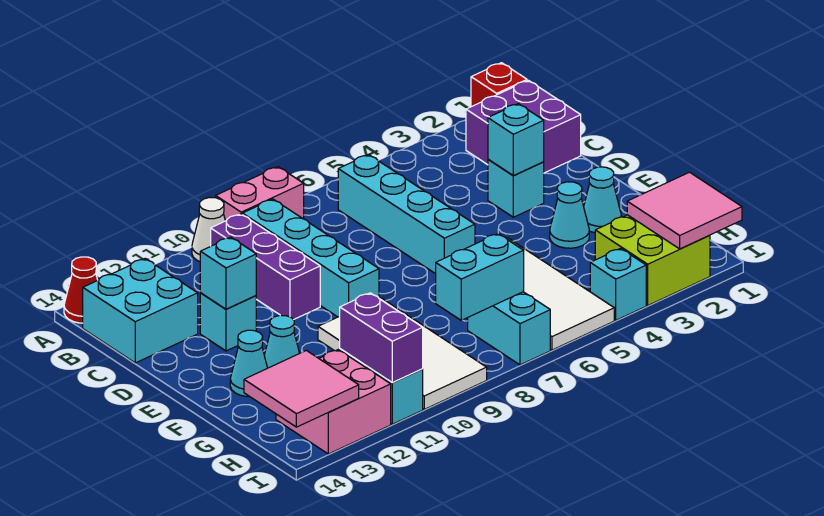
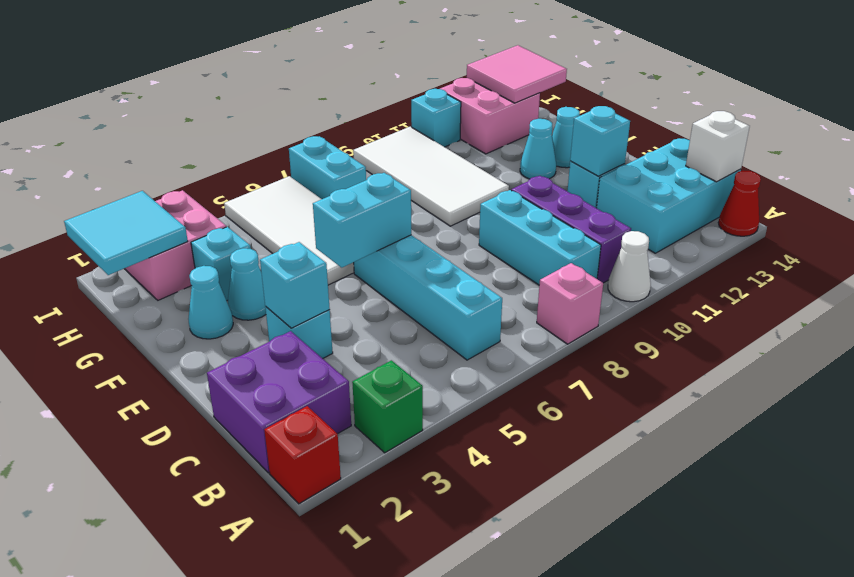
none -> green 1x1 brick [352,360,423,453]
pink 1x2 brick [216,167,304,221] -> pink 1x1 brick [537,263,603,344]
cyan 1x4 brick [242,199,379,317] -> cyan 1x3 brick [479,190,601,285]
cyan 2x2 brick [83,259,198,363] -> cyan 2x3 brick [597,138,741,253]
none -> white 1x1 brick [686,111,750,182]
pink 2x2 tile [627,172,742,249] -> cyan 2x2 tile [64,191,188,275]
lime 2x2 brick [595,215,710,305] -> pink 2x2 brick [124,190,226,300]
cyan 1x2 brick [436,234,524,320] -> cyan 1x2 brick moved to [313,173,411,267]
purple 1x2 brick [340,293,423,382] -> none
cyan 1x1 brick [590,248,646,320] -> cyan 1x1 brick moved to [191,227,251,301]

